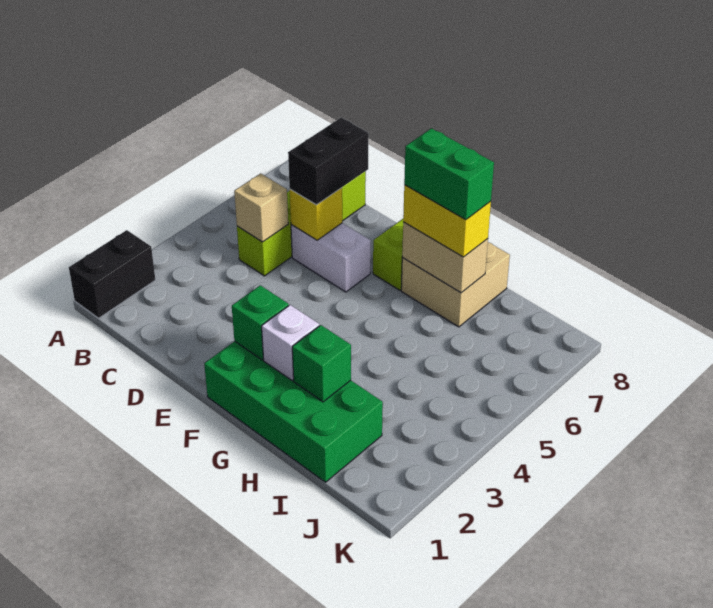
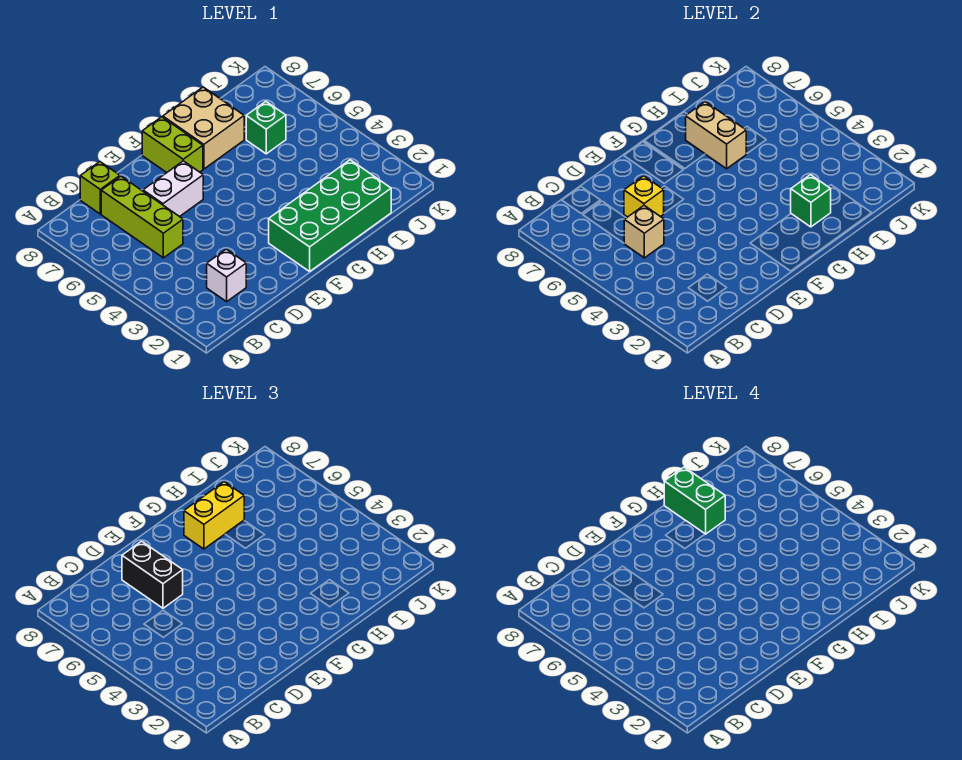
black 1x2 brick [69,230,155,318] -> none
green 1x1 brick [232,285,289,360] -> green 1x1 brick moved to [246,101,286,154]
white 1x1 brick [262,305,319,380] -> white 1x1 brick moved to [207,249,246,302]
tan 1x2 brick [402,222,488,293] -> tan 1x2 brick turned to [686,102,746,169]
green 1x2 brick [404,128,494,220] -> green 1x2 brick turned to [664,467,725,534]

